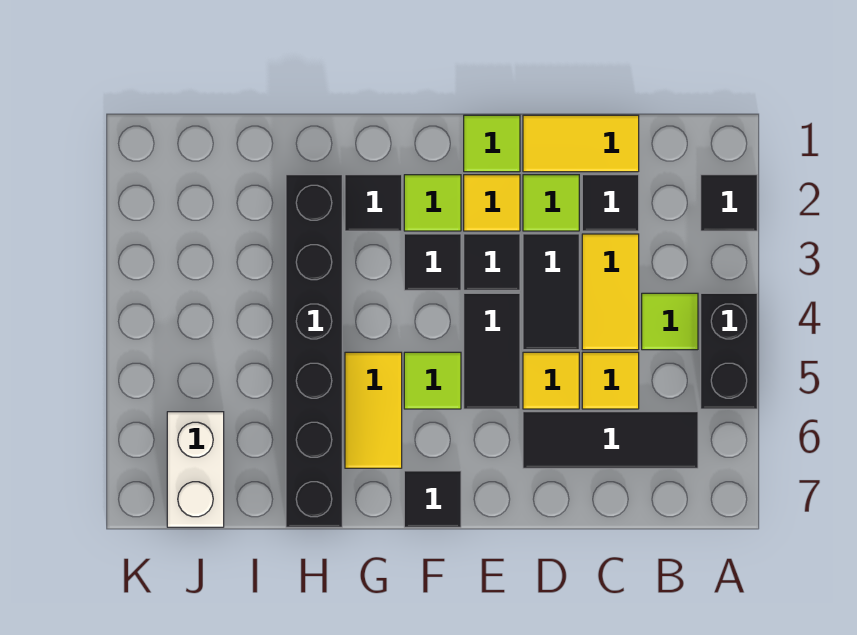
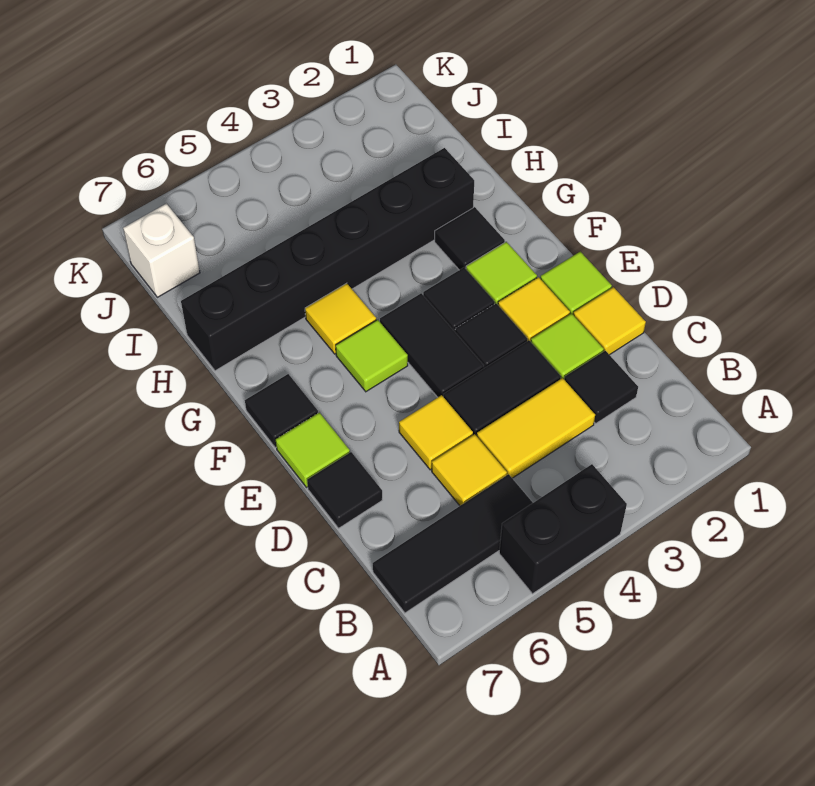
black 1x1 tile [701,175,757,231] -> black 1x1 tile moved to [307,452,382,528]
lime 1x1 tile [642,293,698,350] -> lime 1x1 tile moved to [276,413,350,487]
black 1x3 tile [523,412,698,468] -> black 1x3 tile turned to [373,474,533,613]
yellow 1x2 tile [523,115,639,172] -> yellow 1x1 tile [573,287,646,355]
black 1x2 tile [464,293,520,409] -> black 1x2 tile turned to [380,293,484,397]
yellow 1x2 tile [345,352,402,468] -> yellow 1x1 tile [305,283,376,354]
white 1x2 brick [167,412,224,527] -> white 1x1 brick [123,204,200,297]

